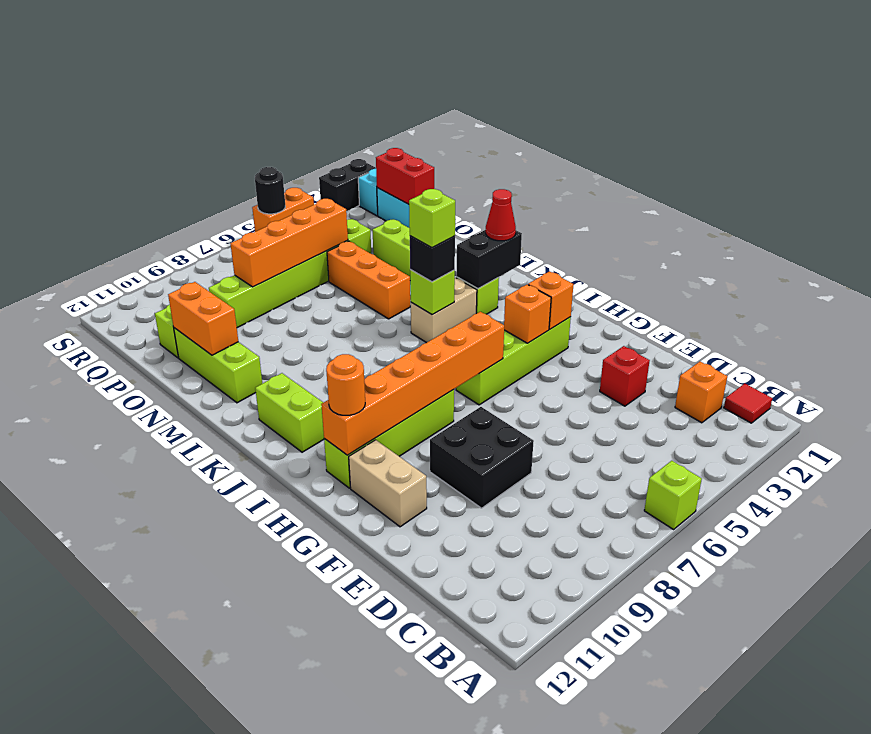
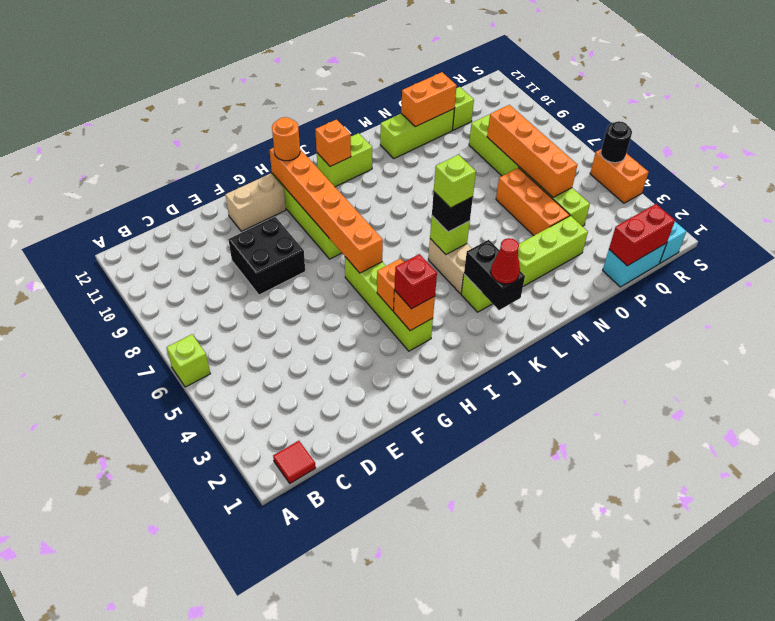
orange 1x1 brick [675,362,727,423] -> orange 1x1 brick moved to [315,120,351,166]
red 1x1 brick [600,346,650,406] -> red 1x1 brick moved to [395,254,437,309]
orange 1x3 brick [327,241,410,319] -> orange 1x3 brick turned to [496,168,570,236]
black 1x2 brick [319,159,376,212] -> none

